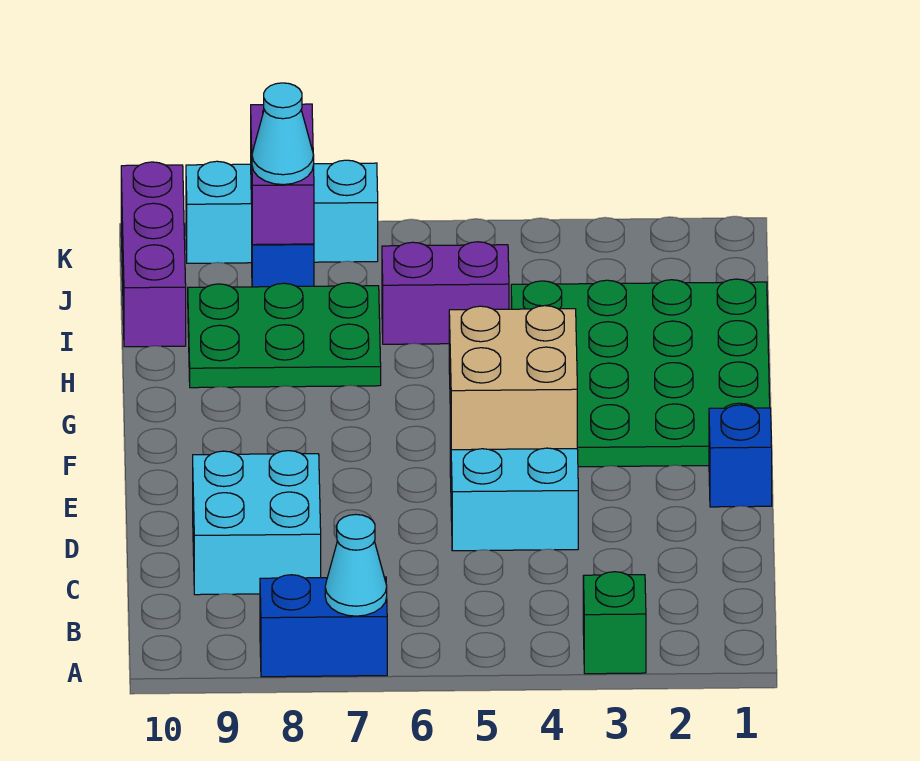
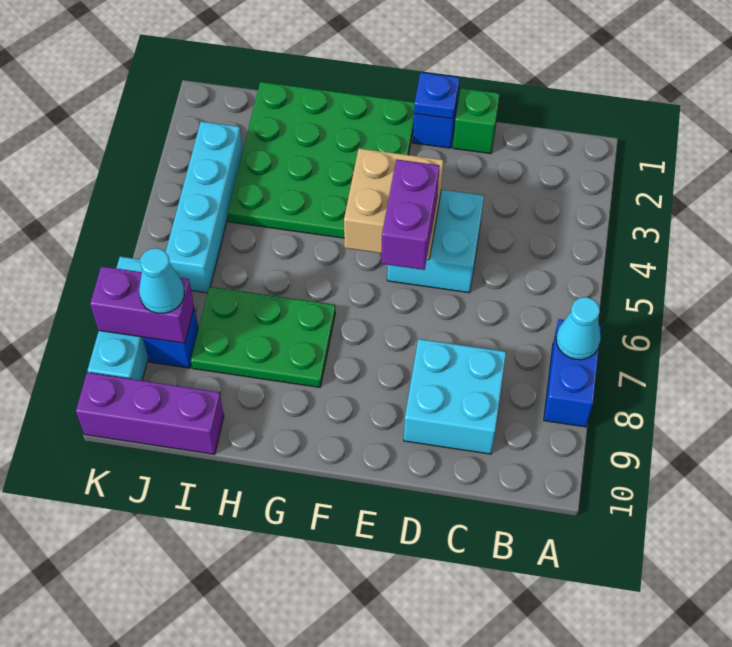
green 1x1 brick [583,572,646,674] -> green 1x1 brick moved to [453,88,500,154]
none -> blue 1x1 plate [414,73,459,119]
green 2x3 plate [188,283,381,388] -> green 2x3 plate turned to [191,287,335,387]
purple 1x2 brick [382,242,509,344] -> purple 1x2 brick moved to [381,159,440,270]
none -> cyan 1x4 brick [166,121,243,293]

